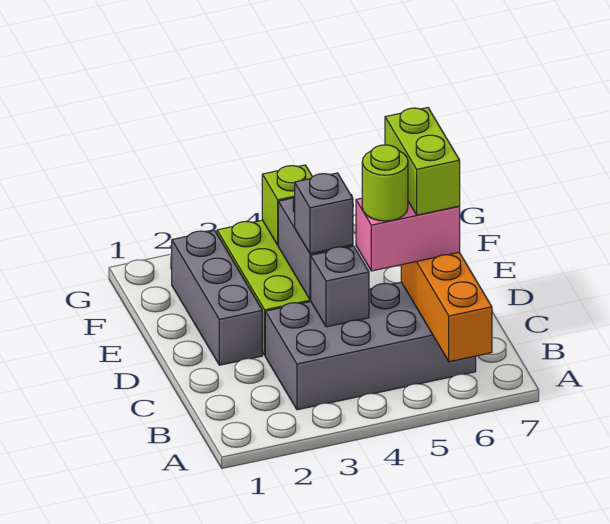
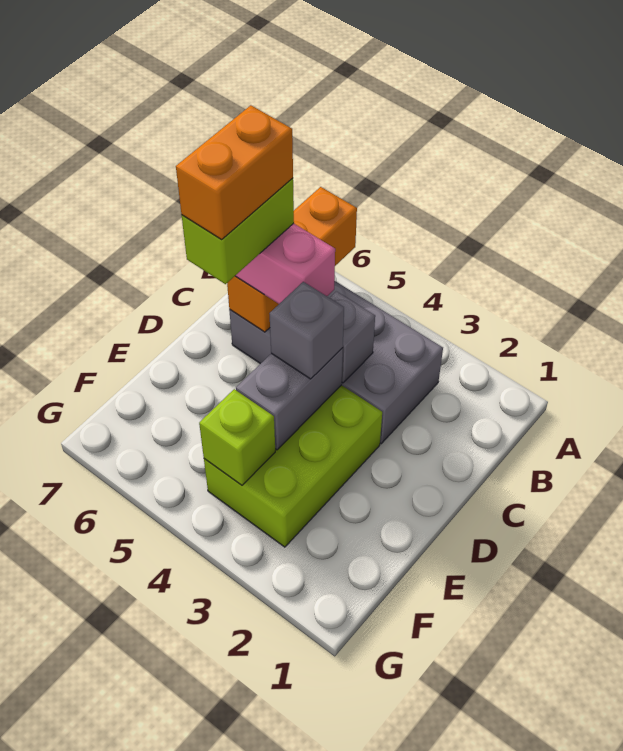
lime 1x1 round brick [362,145,408,221] -> none
none -> orange 1x2 brick [176,105,293,239]
grey 1x3 brick [172,230,262,365] -> none

